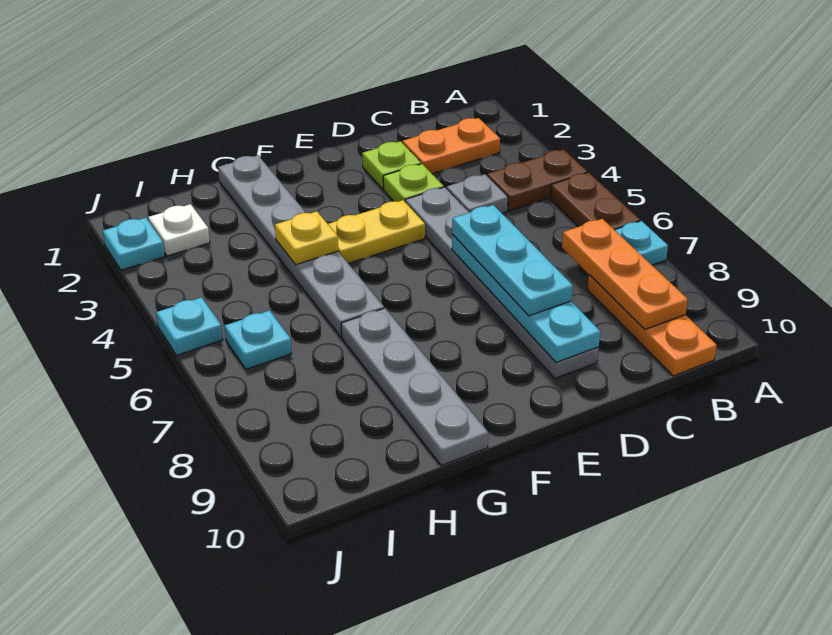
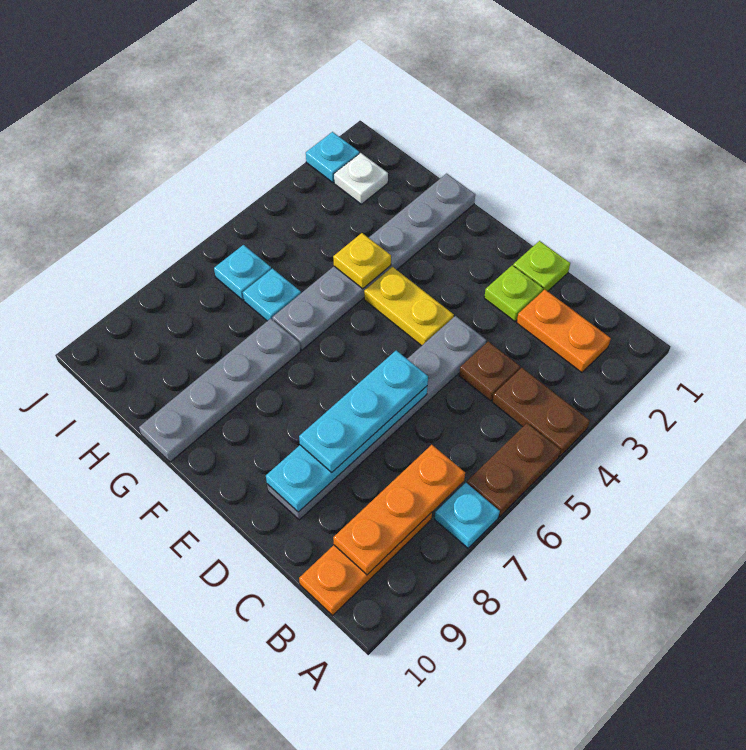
grey 1x1 plate [447,174,508,213] -> brown 1x1 plate [459,341,520,401]
lime 1x1 plate [383,164,444,202] -> lime 1x1 plate moved to [513,241,570,291]
cyan 1x1 plate [156,297,223,355] -> cyan 1x1 plate moved to [243,268,301,321]

